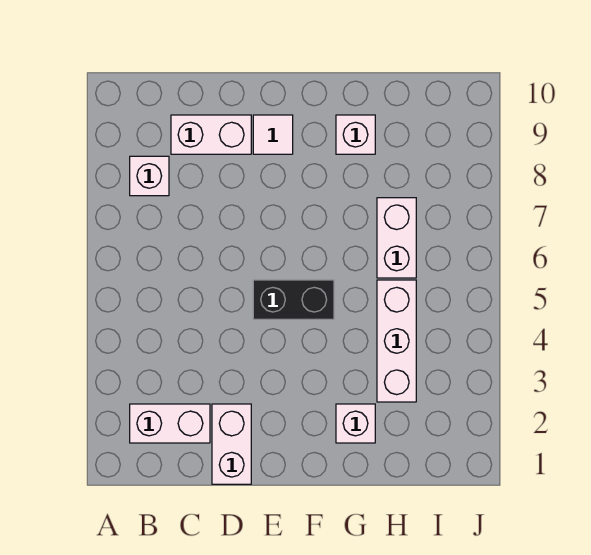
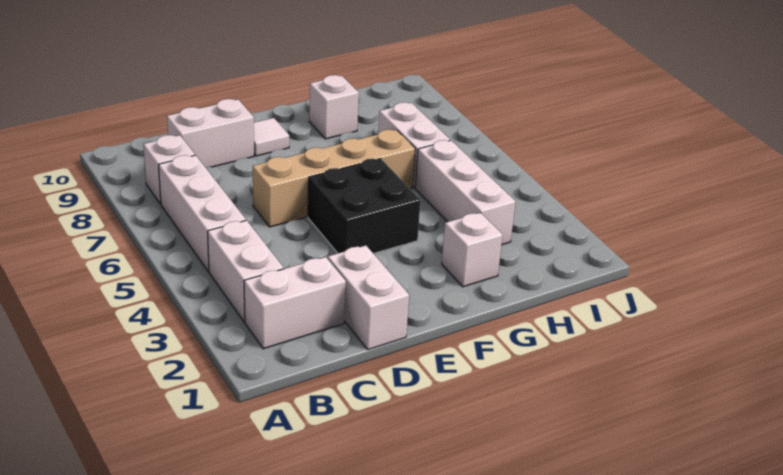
none -> white 1x2 brick [208,220,284,322]
none -> white 1x3 brick [159,155,246,272]
none -> tan 1x4 brick [253,130,415,227]
black 1x2 brick [253,280,334,319] -> black 2x2 brick [308,159,420,254]

